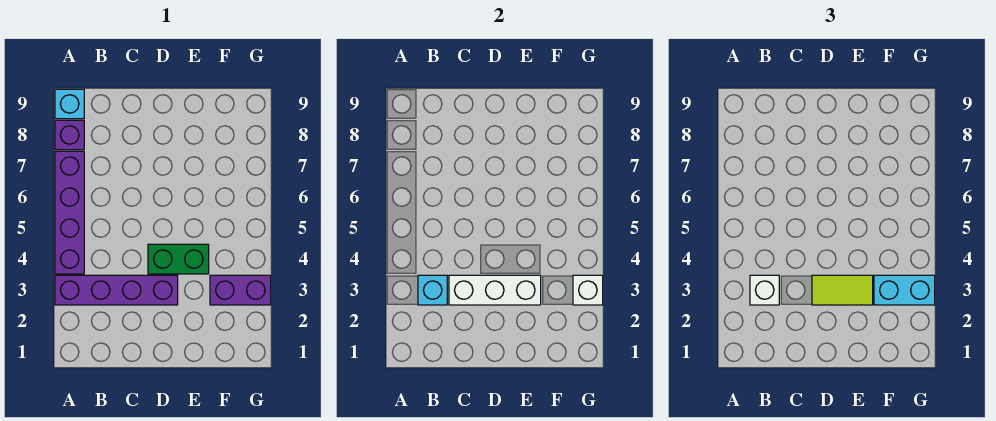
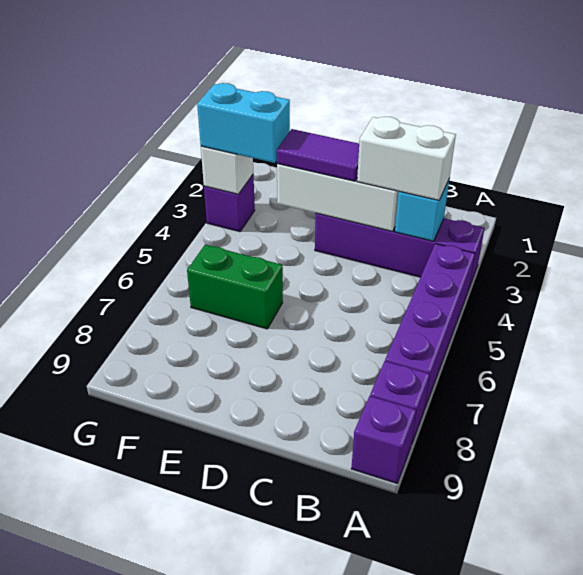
cyan 1x1 brick [55,89,84,119] -> purple 1x1 brick [351,396,416,483]
white 1x1 brick [750,275,779,305] -> white 1x2 brick [357,117,456,200]
lime 1x2 tile [812,275,873,305] -> purple 1x2 tile [277,129,359,181]
green 1x2 brick [148,244,209,274] -> green 1x2 brick moved to [187,245,283,329]
purple 1x2 brick [210,275,271,305] -> purple 1x1 brick [204,174,255,232]

